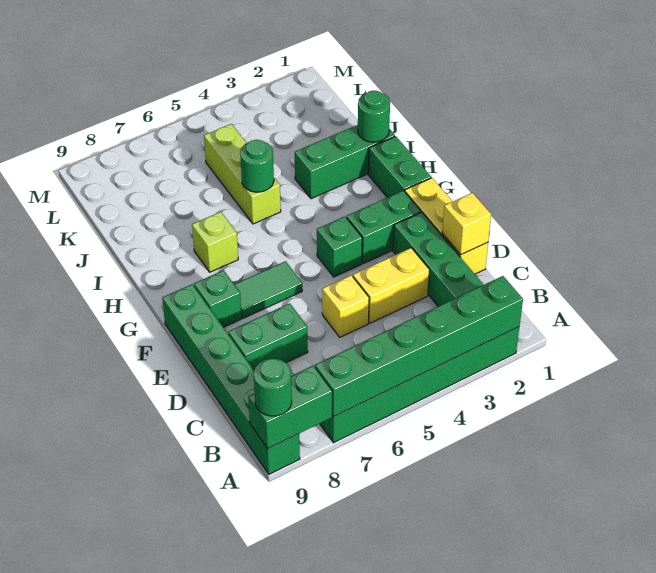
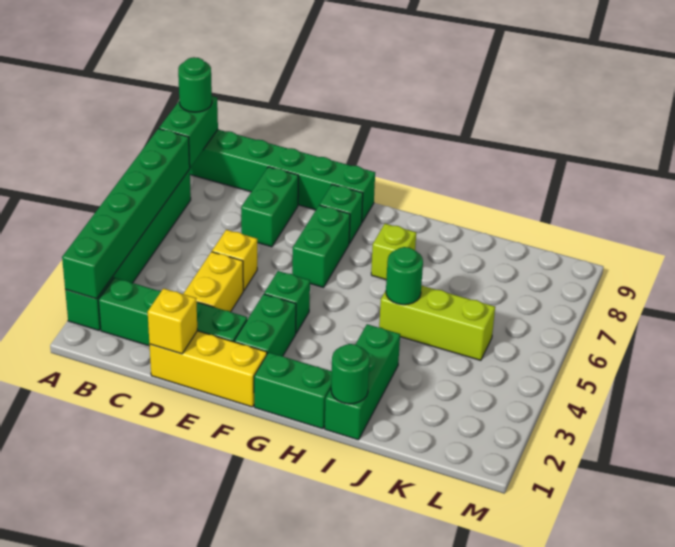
green 1x2 tile [234,261,302,318] -> green 1x2 brick [292,205,350,288]

